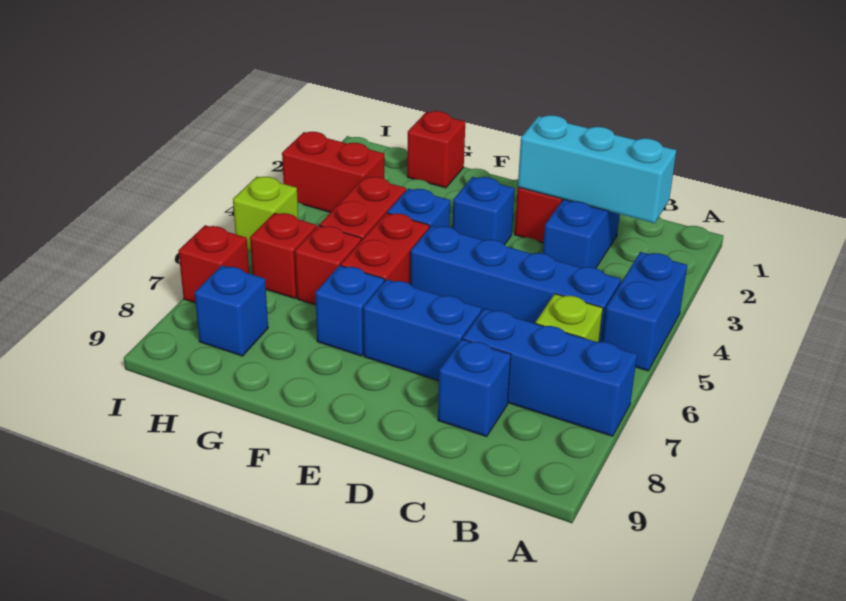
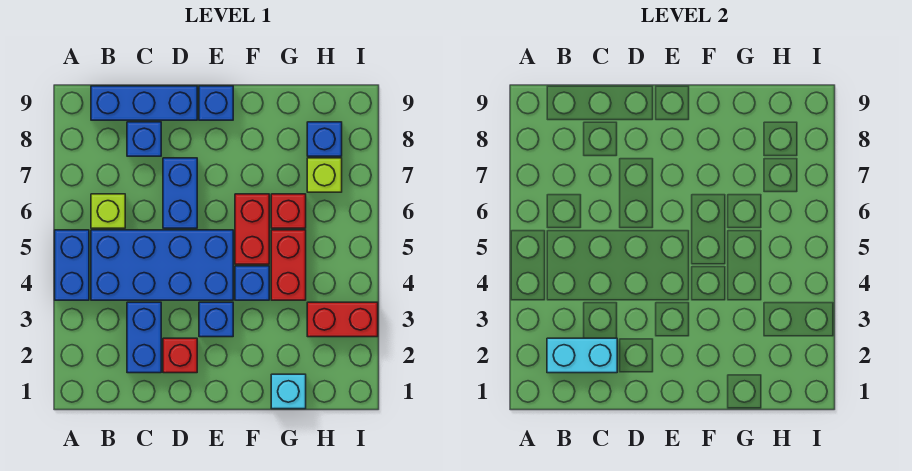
blue 1x3 brick [463,308,637,436] -> blue 1x3 brick moved to [91,86,197,120]
cyan 1x3 brick [518,115,676,223] -> cyan 1x2 brick [547,338,617,373]
blue 1x4 brick [410,226,621,342] -> blue 2x4 brick [91,230,233,300]
blue 1x2 brick [363,279,482,381] -> blue 1x2 brick turned to [163,158,197,228]
blue 1x1 brick [315,265,384,356] -> blue 1x1 brick moved to [199,86,233,120]
red 1x1 brick [407,111,465,188] -> cyan 1x1 brick [271,374,306,409]
red 1x1 brick [250,213,316,298] -> none
lime 1x1 brick [233,177,298,251] -> lime 1x1 brick moved to [307,158,342,192]
red 1x1 brick [179,225,249,303] -> none

